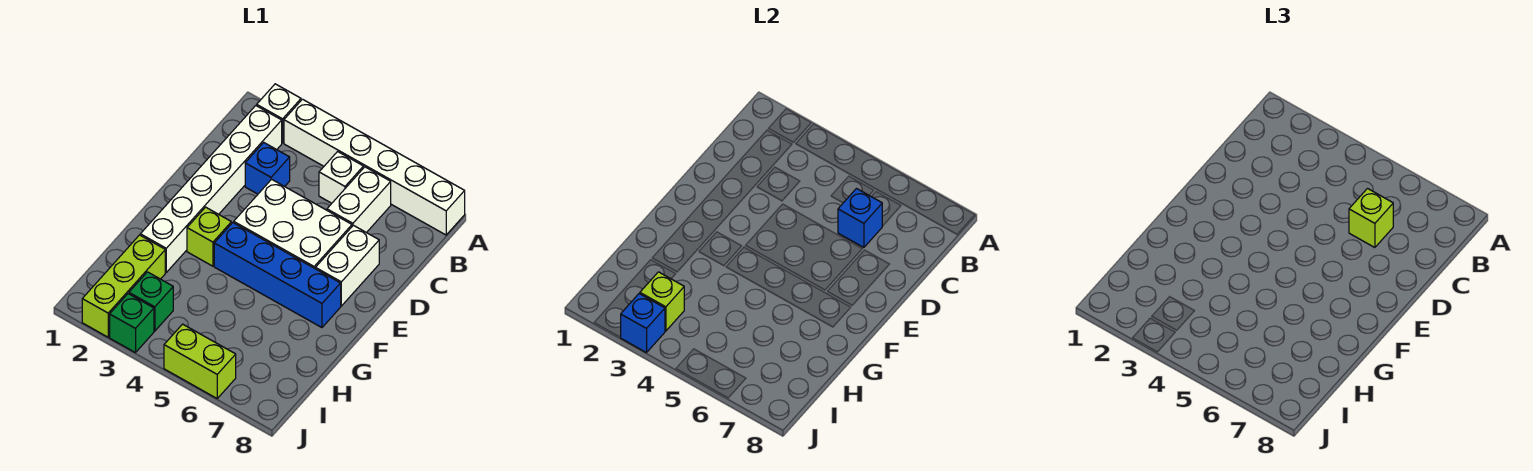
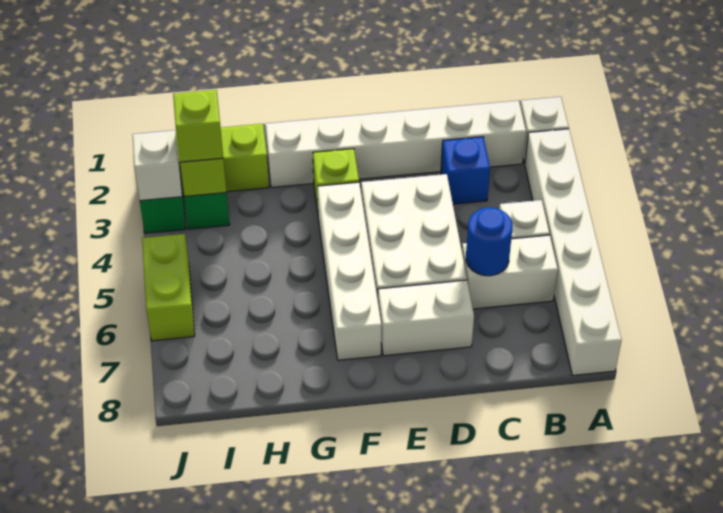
blue 1x1 brick [838,189,882,248] -> blue 1x1 round brick [466,208,512,276]
lime 1x1 brick [1349,189,1393,248] -> lime 1x1 brick moved to [173,90,223,162]
blue 1x4 brick [214,223,341,328] -> white 1x4 brick [317,182,381,360]
blue 1x1 brick [621,294,665,353] -> white 1x1 brick [132,130,182,201]

